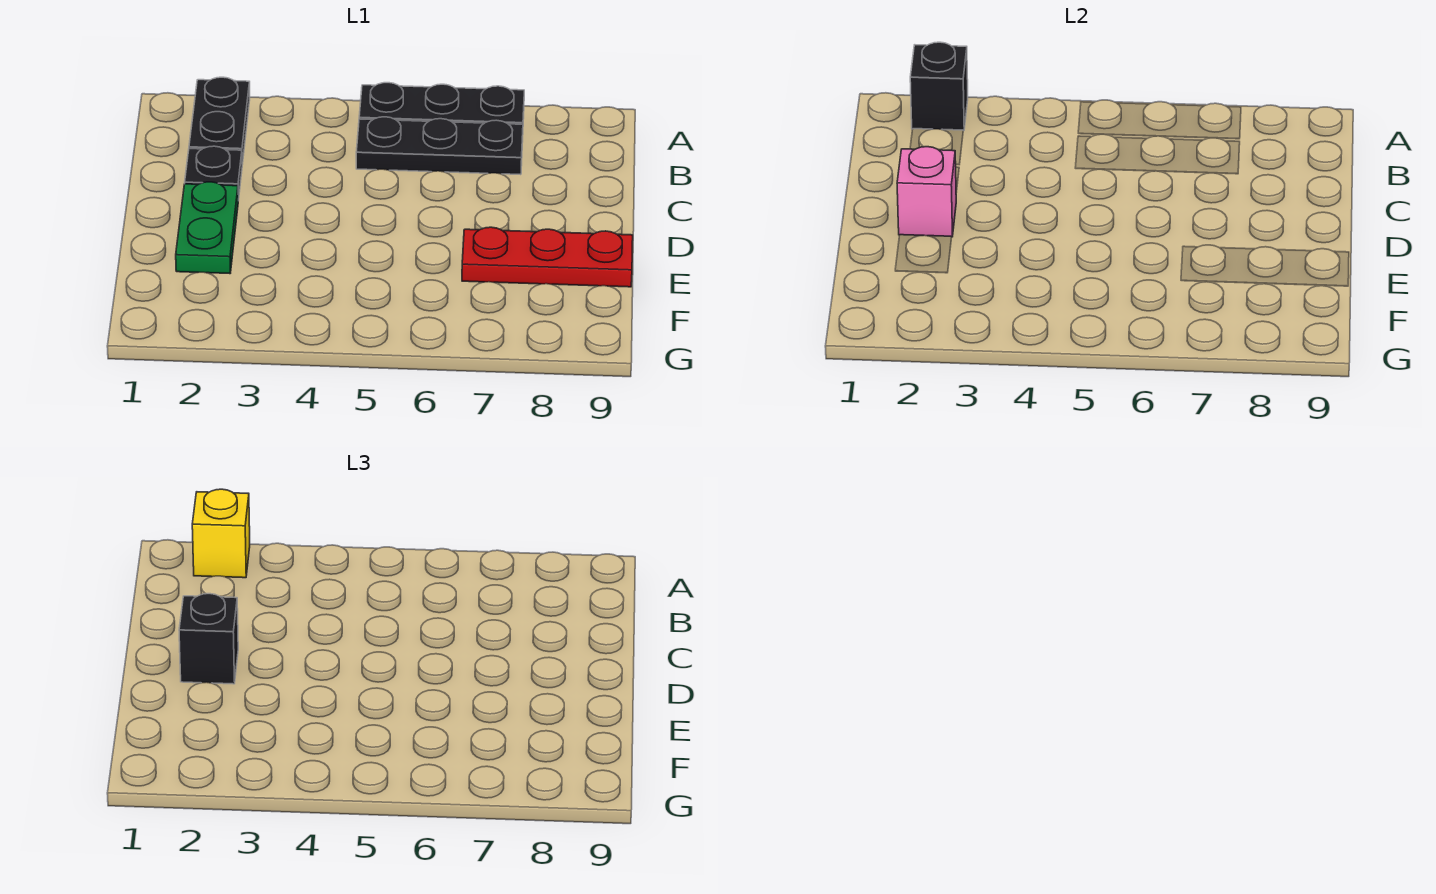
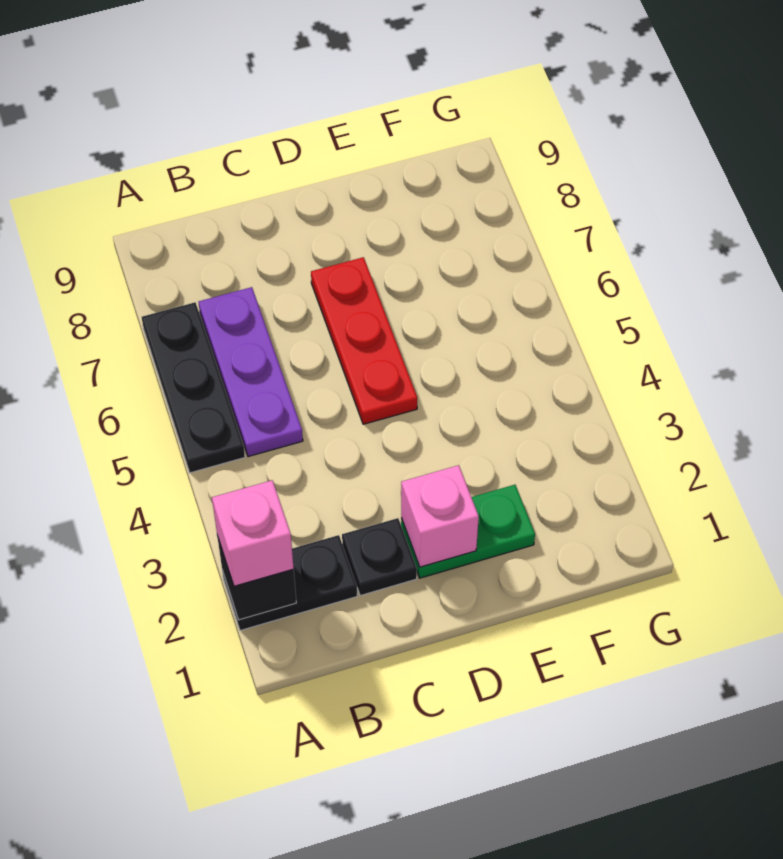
yellow 1x1 brick [192,489,250,578] -> pink 1x1 brick [212,480,294,586]
black 1x3 plate [356,117,523,175] -> purple 1x3 plate [199,287,303,457]
black 1x1 brick [179,594,238,684] -> none
red 1x3 plate [462,227,633,287] -> red 1x3 plate moved to [311,257,417,424]

